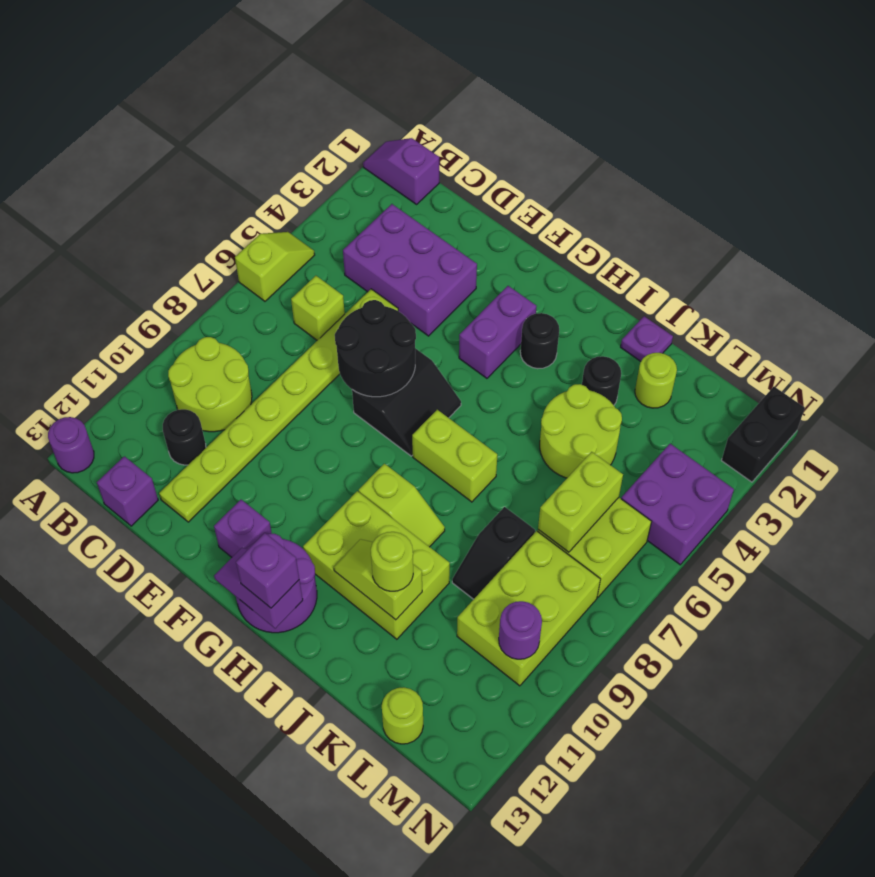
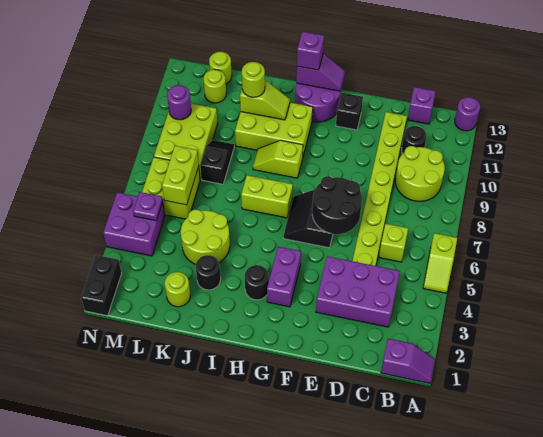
purple 1x1 brick [214,500,272,557] -> black 1x1 brick [336,93,363,130]
purple 1x1 plate [621,316,673,361] -> purple 1x1 plate moved to [133,192,163,221]
none -> lime 1x1 round brick [204,69,226,103]

